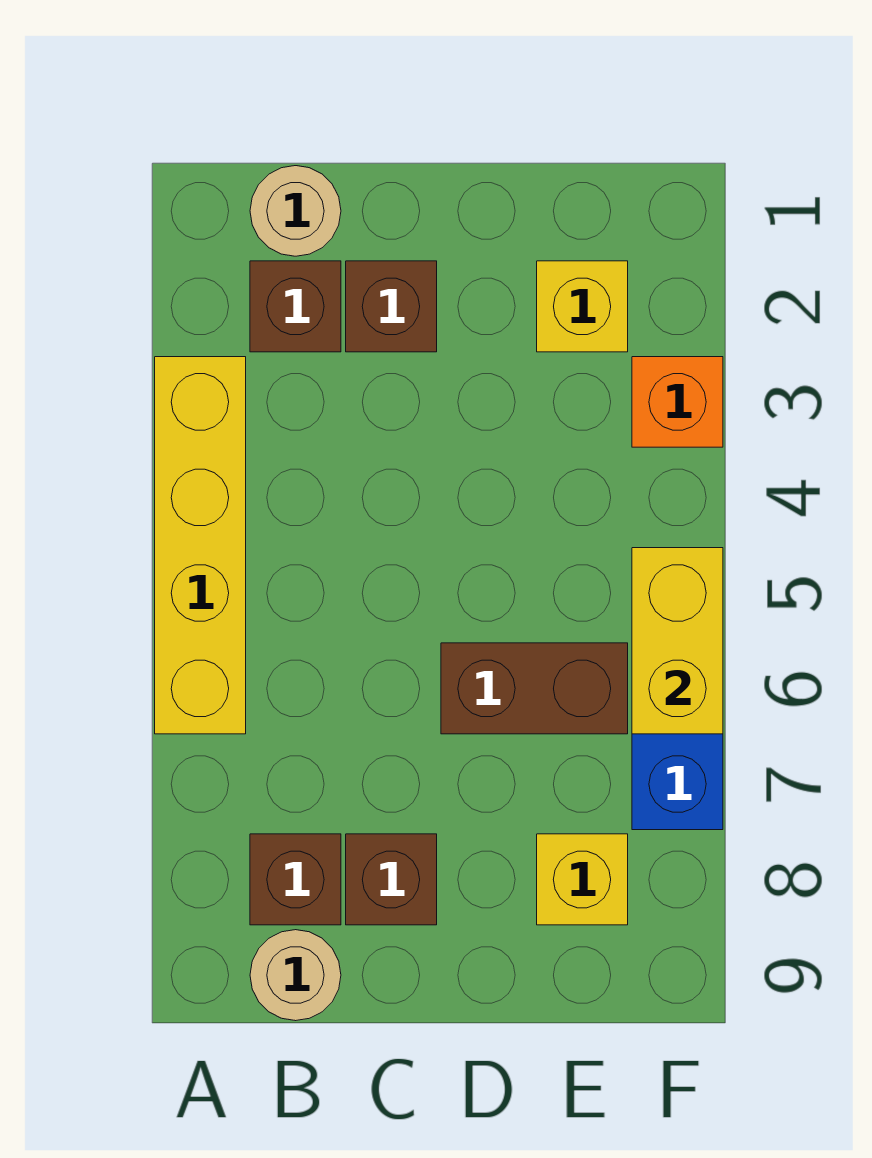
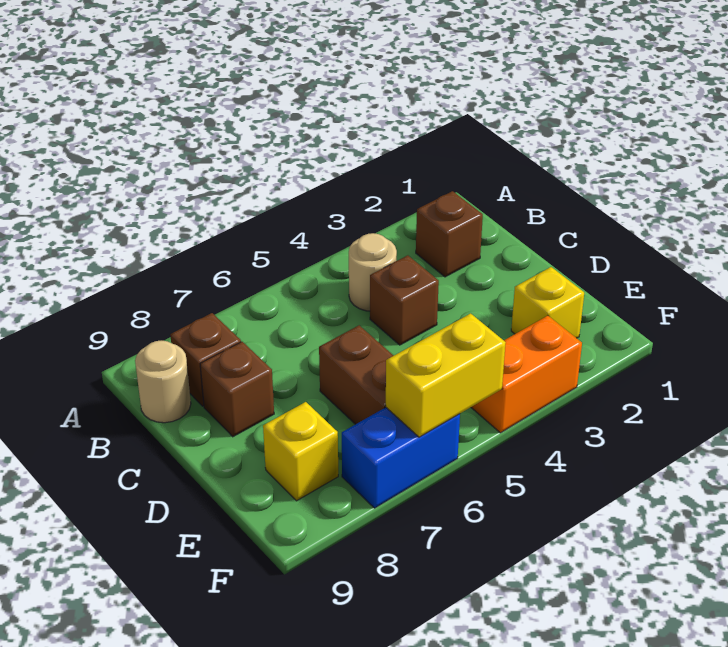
yellow 1x4 brick [155,357,246,734] -> none
tan 1x1 round brick [250,166,341,256] -> tan 1x1 round brick moved to [349,233,397,311]
brown 1x1 brick [346,261,437,352] -> brown 1x1 brick moved to [370,255,439,345]
orange 1x1 brick [632,357,723,447] -> orange 1x2 brick [471,316,582,433]

